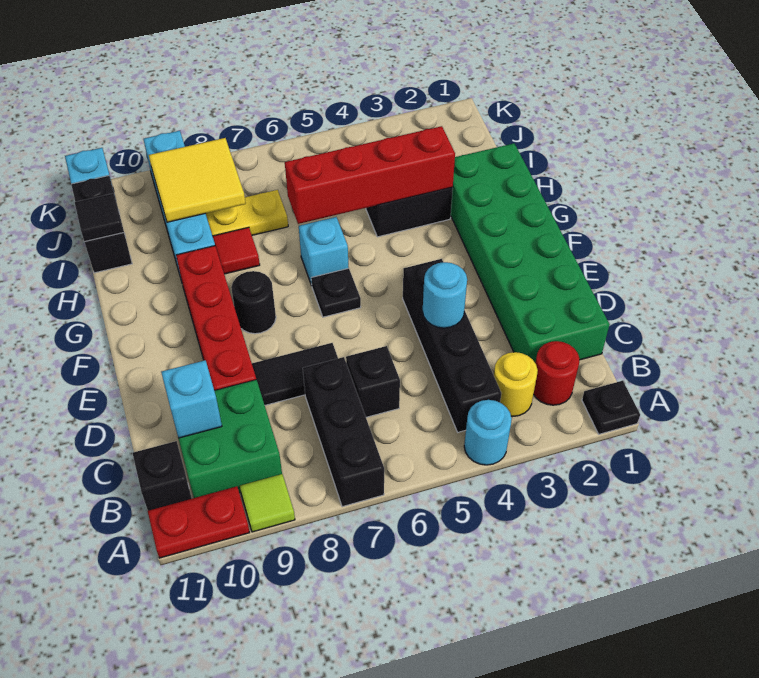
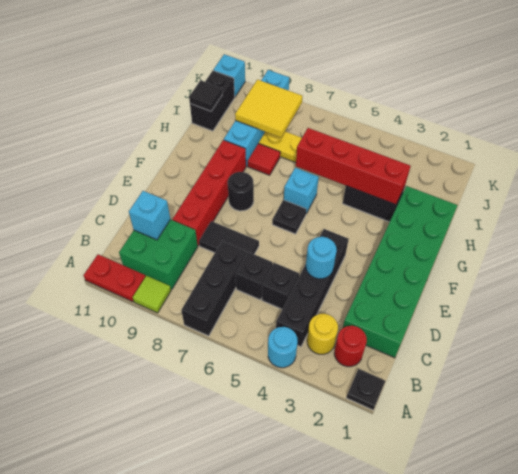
black 1x1 brick [133,441,192,511] -> black 1x1 brick moved to [262,263,299,309]

